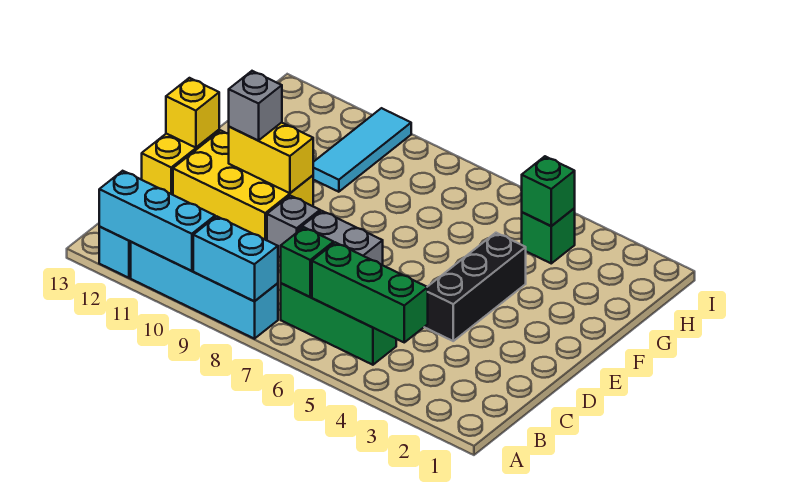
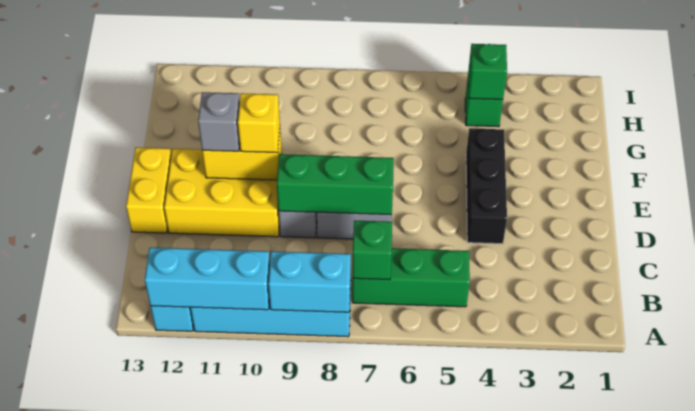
green 1x3 brick [312,242,428,342] -> green 1x3 brick moved to [277,154,394,215]
yellow 1x1 brick [166,78,219,148] -> yellow 1x1 brick moved to [238,93,280,153]
cyan 1x3 tile [313,108,411,192] -> none

